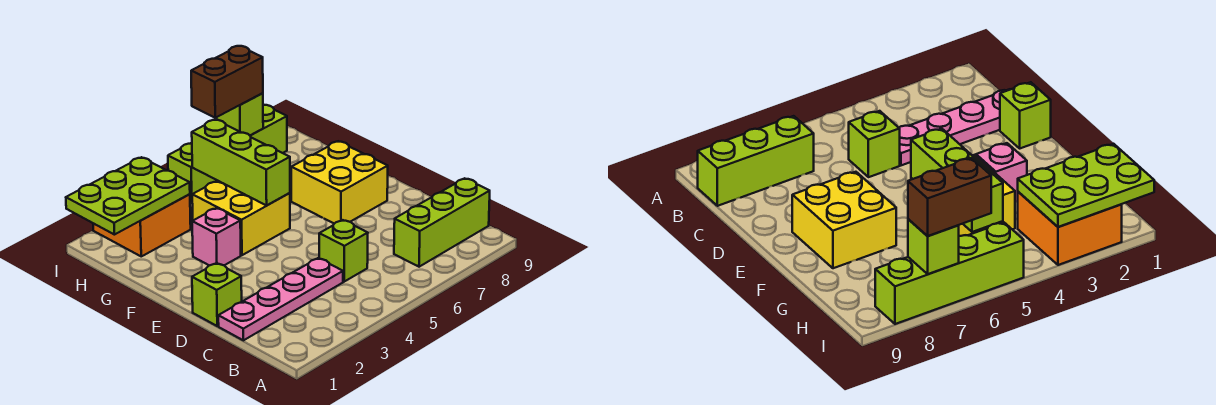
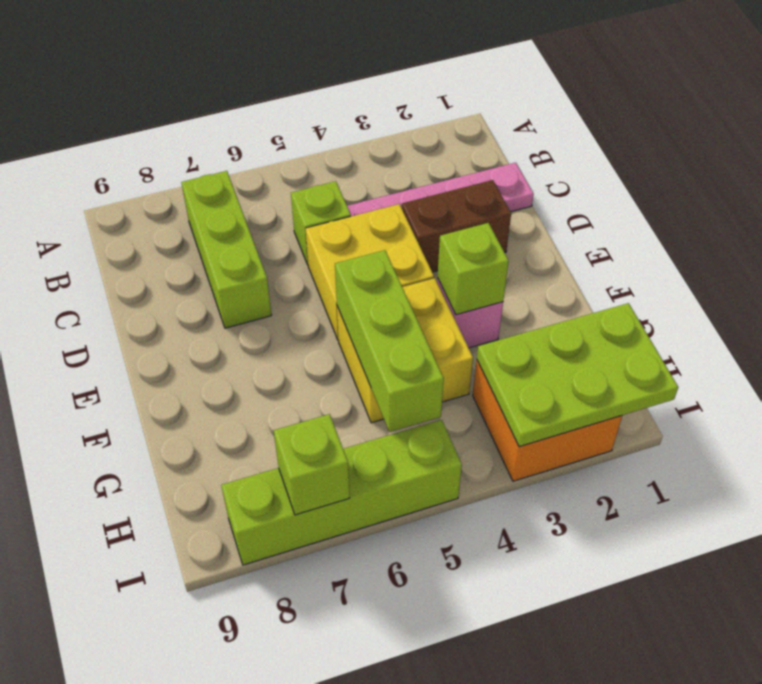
lime 1x3 brick [394,178,490,267] -> lime 1x3 brick turned to [181,171,272,328]
lime 1x1 brick [192,263,242,326] -> lime 1x1 brick moved to [437,223,509,315]
yellow 2x2 brick [291,141,388,224] -> yellow 2x2 brick moved to [305,204,434,339]
brown 1x2 brick [191,46,263,118] -> brown 1x2 brick moved to [402,180,511,272]

